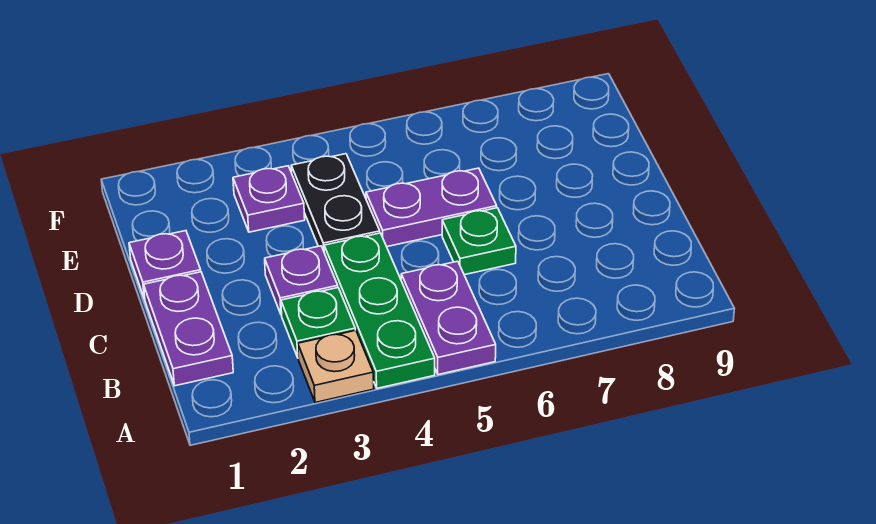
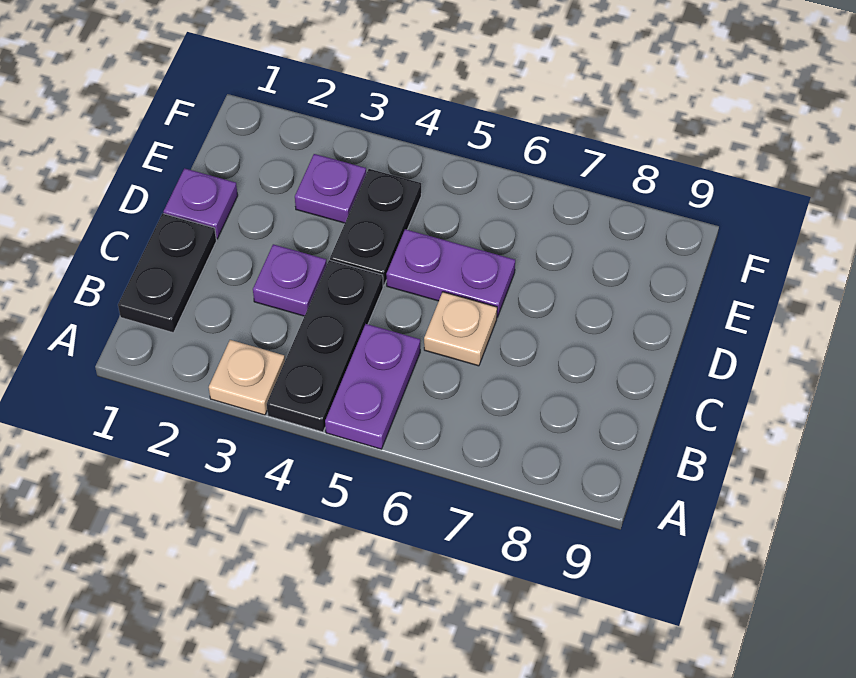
green 1x3 plate [324,233,435,388] -> black 1x3 plate [267,260,383,432]
purple 1x2 plate [144,272,233,386] -> black 1x2 plate [118,213,216,333]
green 1x1 plate [281,288,355,357] -> none
green 1x1 plate [442,208,516,275] -> tan 1x1 plate [424,292,497,366]

